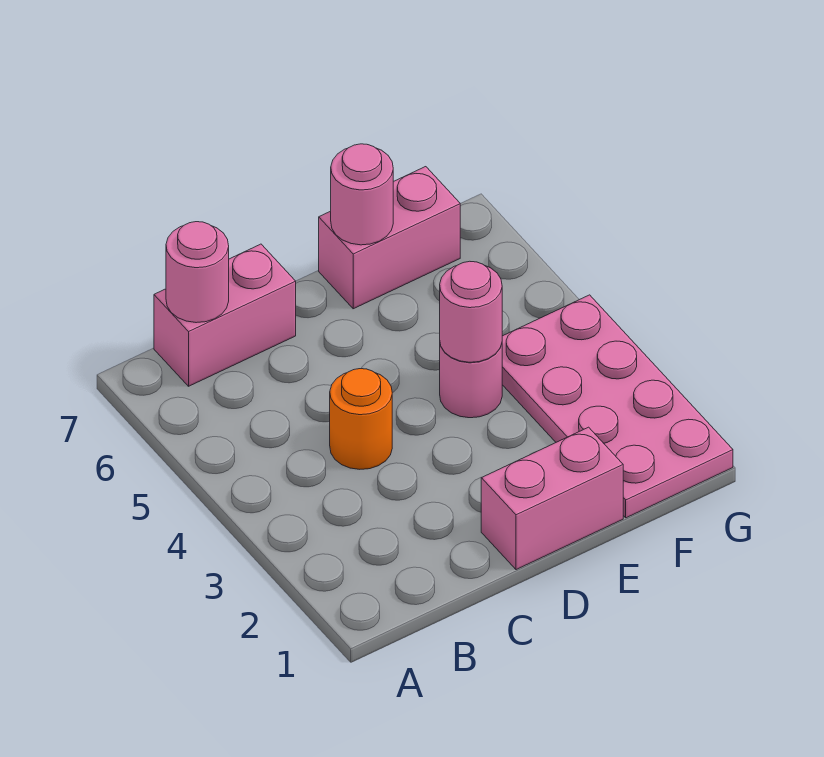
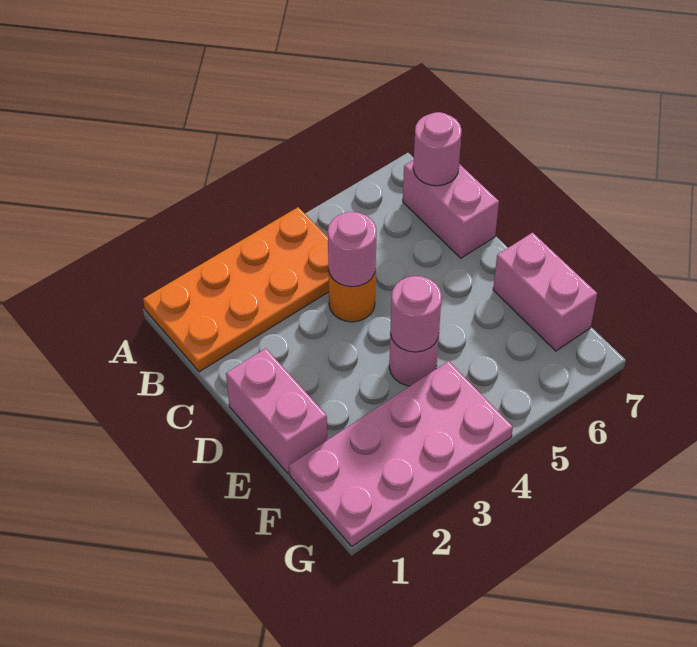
none -> orange 2x4 plate [143,207,329,372]
pink 1x1 round brick [331,144,393,245] -> pink 1x1 round brick moved to [328,212,377,287]

